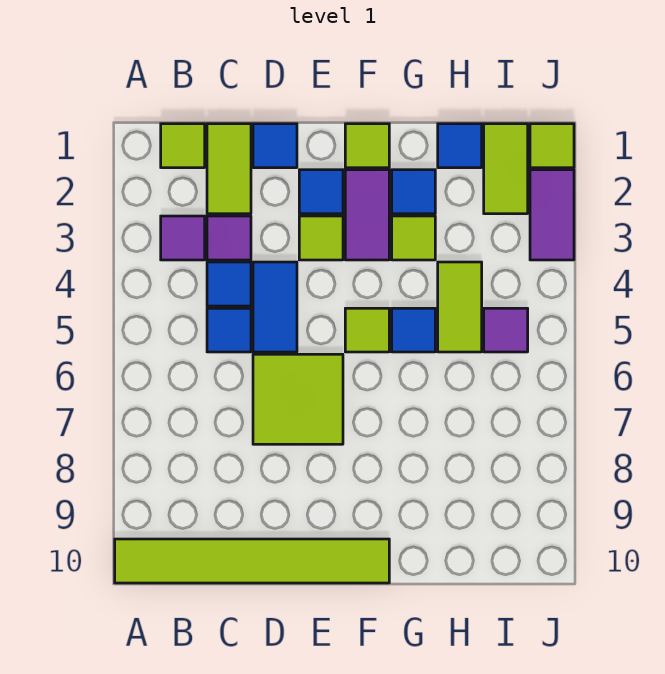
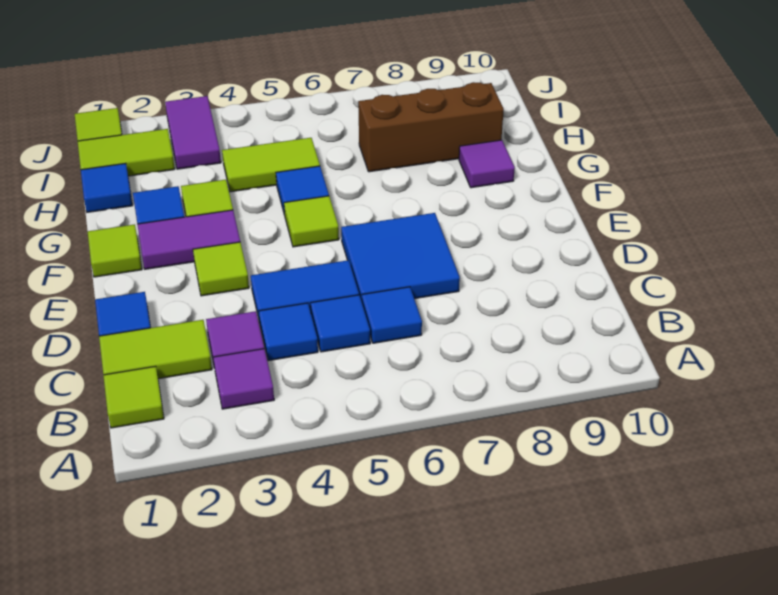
lime 1x6 tile [115,539,389,583] -> none
lime 2x2 tile [253,354,343,444] -> blue 2x2 tile [341,213,460,301]
blue 1x1 tile [299,170,343,214] -> blue 1x1 tile moved to [362,287,422,343]
none -> brown 1x3 brick [358,82,504,172]
purple 1x1 tile [484,308,528,352] -> purple 1x1 tile moved to [459,140,515,188]
purple 1x2 tile [530,170,574,260] -> purple 1x2 tile turned to [165,96,221,169]

